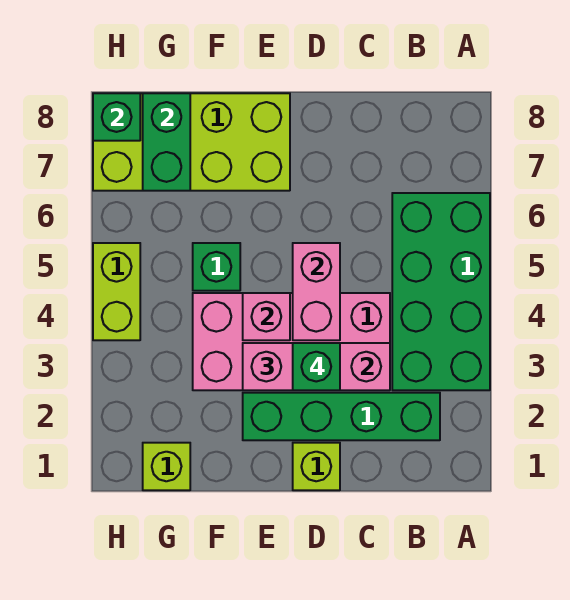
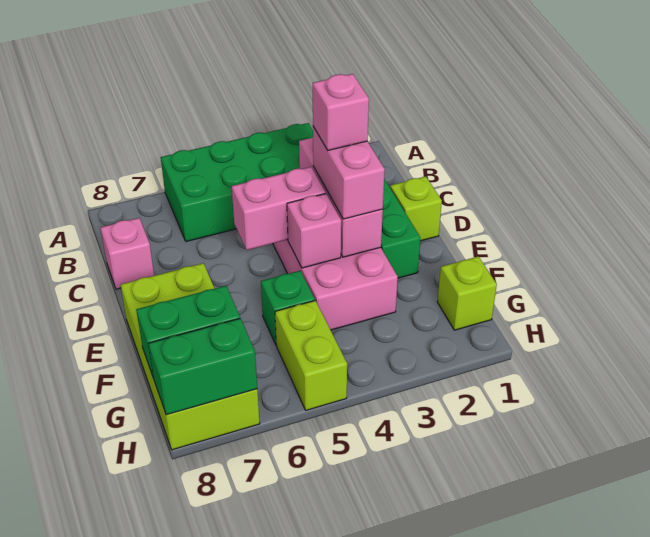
none -> pink 1x1 brick [101,218,154,289]
green 1x1 brick [293,343,340,390] -> pink 1x1 brick [313,74,369,150]
lime 1x2 brick [93,243,140,340] -> lime 1x2 brick turned to [275,301,347,410]
green 1x1 brick [93,93,140,141] -> green 1x2 brick [148,318,257,415]

